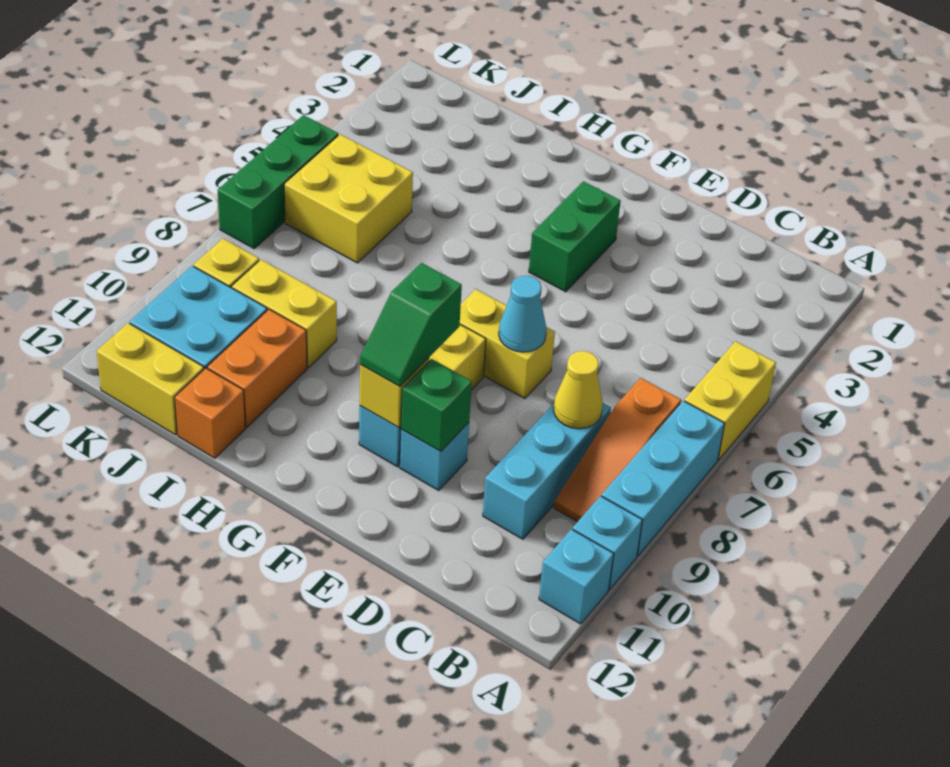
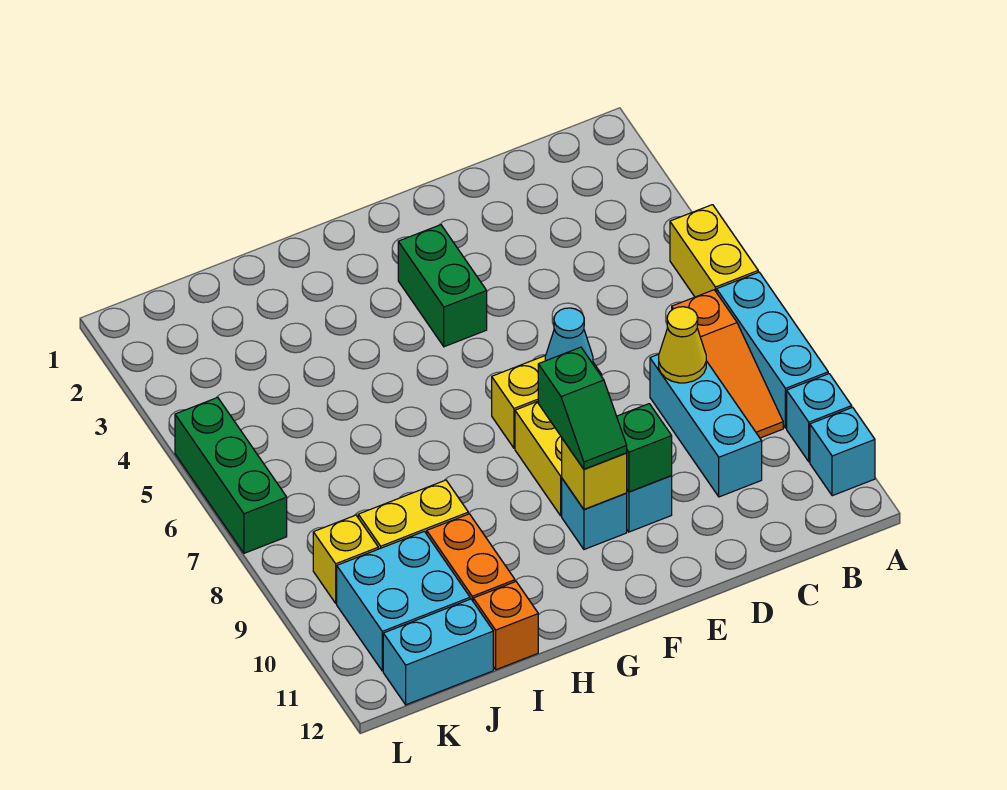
yellow 2x2 brick [284,134,413,263] -> none
yellow 1x2 brick [97,323,204,435] -> cyan 1x2 brick [383,599,493,705]

